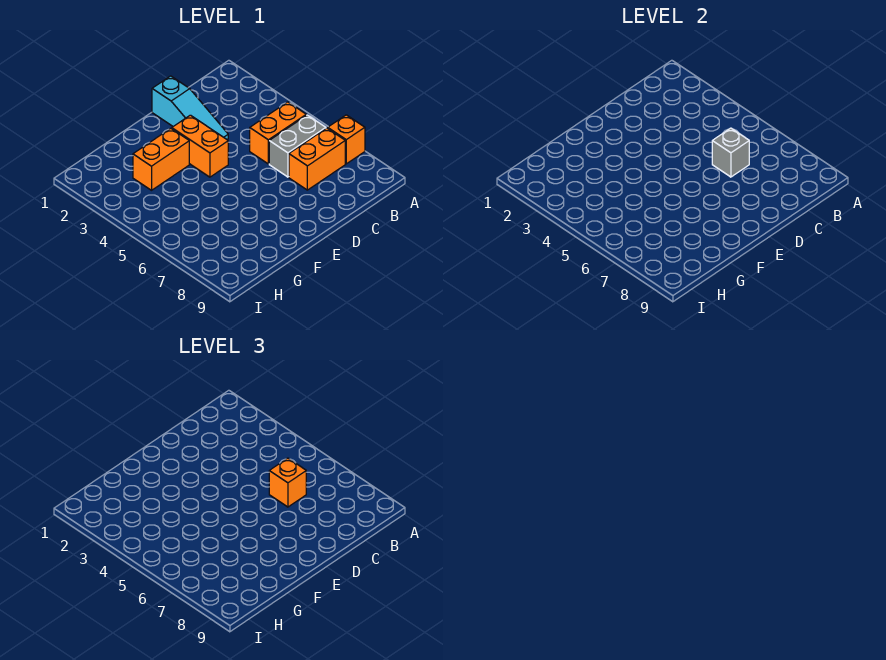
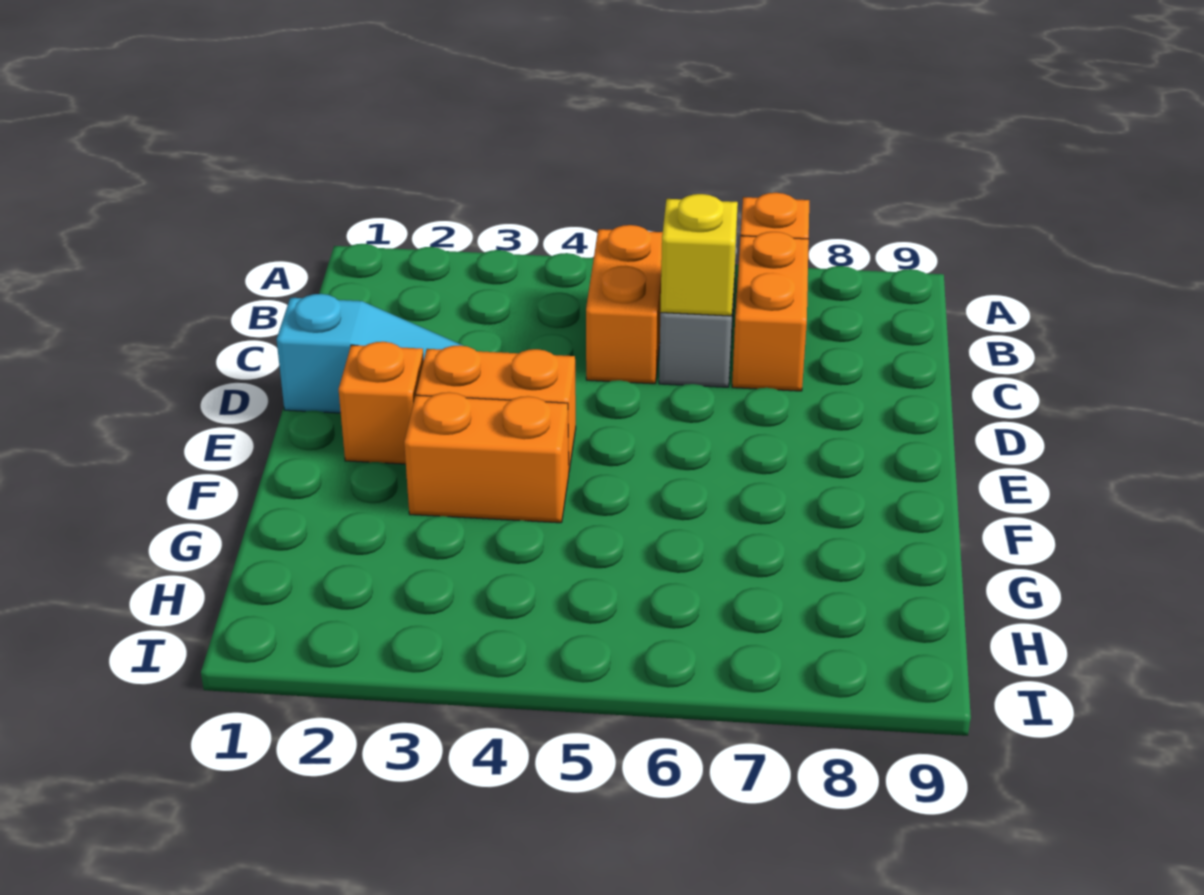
grey 1x1 brick [712,128,749,177] -> yellow 1x1 brick [660,194,738,316]
orange 1x1 brick [269,458,306,507] -> orange 1x1 brick moved to [339,342,424,464]
orange 1x2 brick [133,128,189,190] -> orange 1x2 brick turned to [404,392,569,523]

